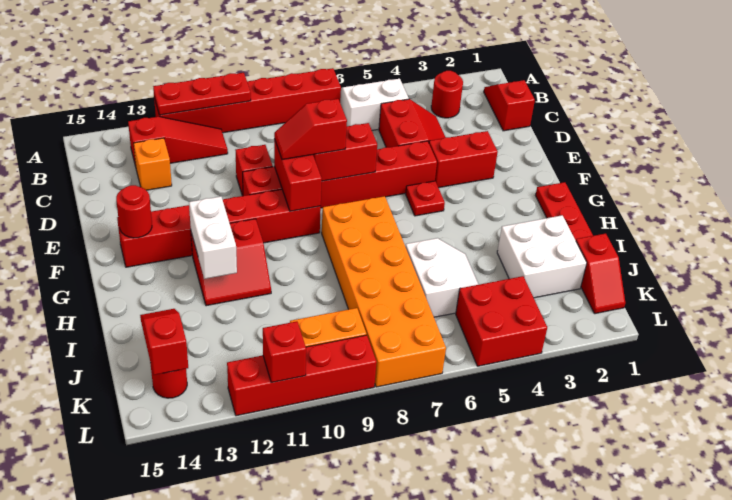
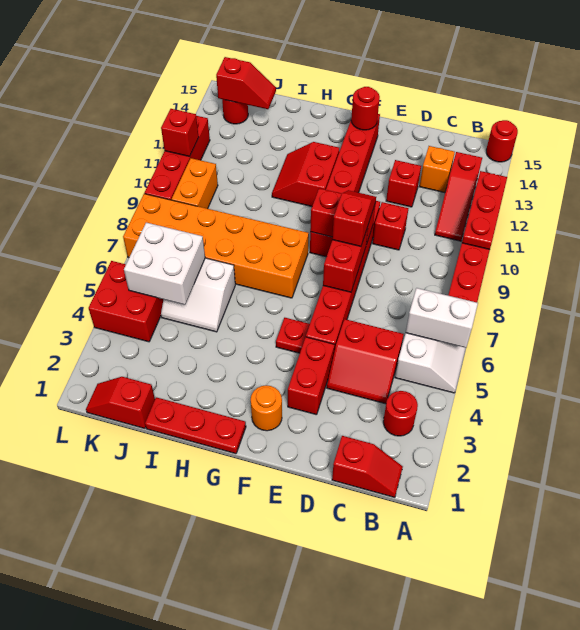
none -> red 1x1 round brick [486,120,518,162]
none -> red 1x1 brick [386,160,421,207]
none -> orange 1x1 round brick [251,385,282,431]
white 1x2 brick [189,196,237,279] -> white 1x2 brick moved to [406,288,478,348]
white 2x2 brick [497,215,587,298] -> white 2x2 brick moved to [124,223,205,305]

